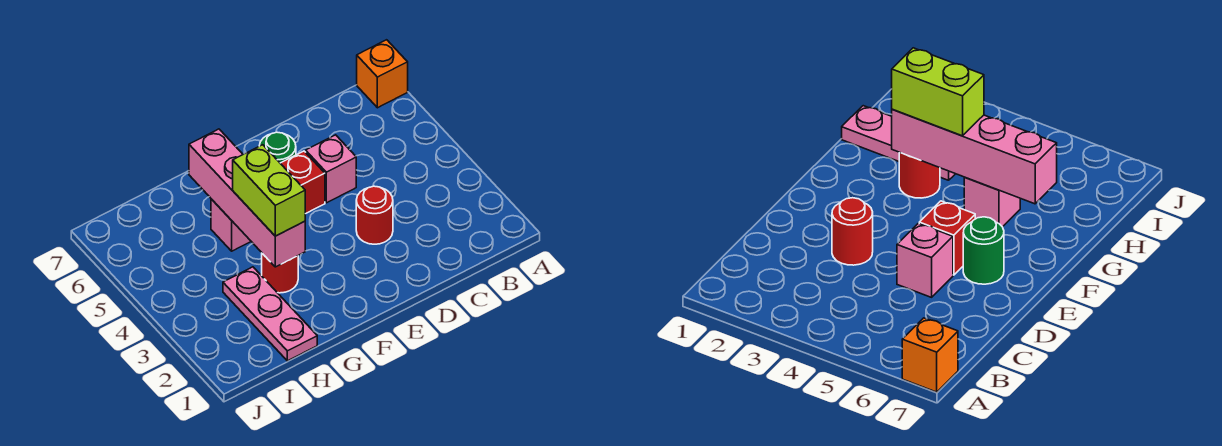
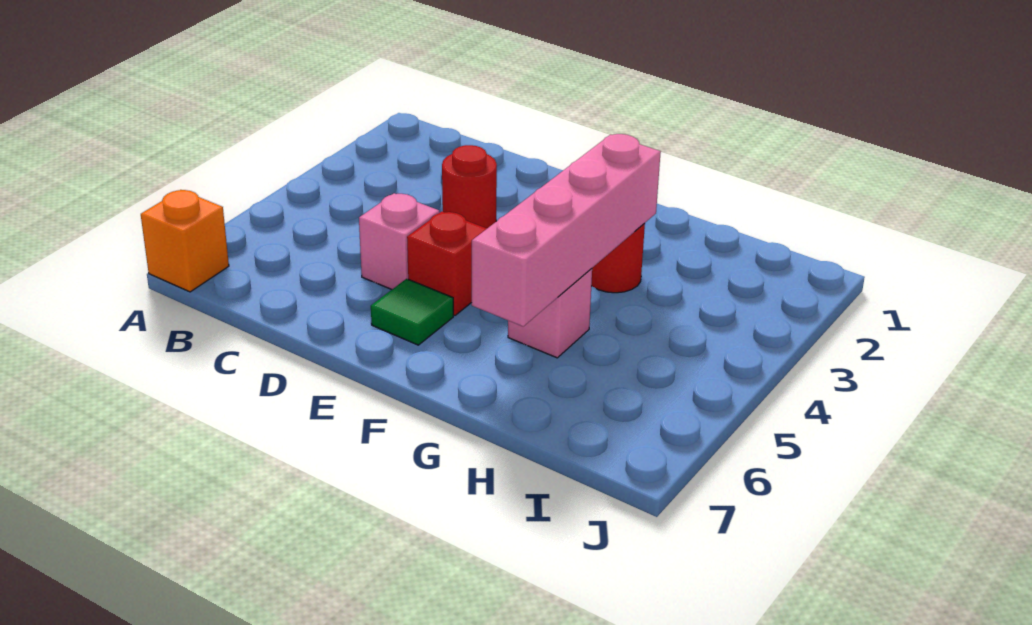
green 1x1 round brick [259,132,296,163] -> green 1x1 tile [371,279,453,345]
lime 1x2 brick [233,145,305,236] -> none
pink 1x3 plate [223,267,317,361] -> none

